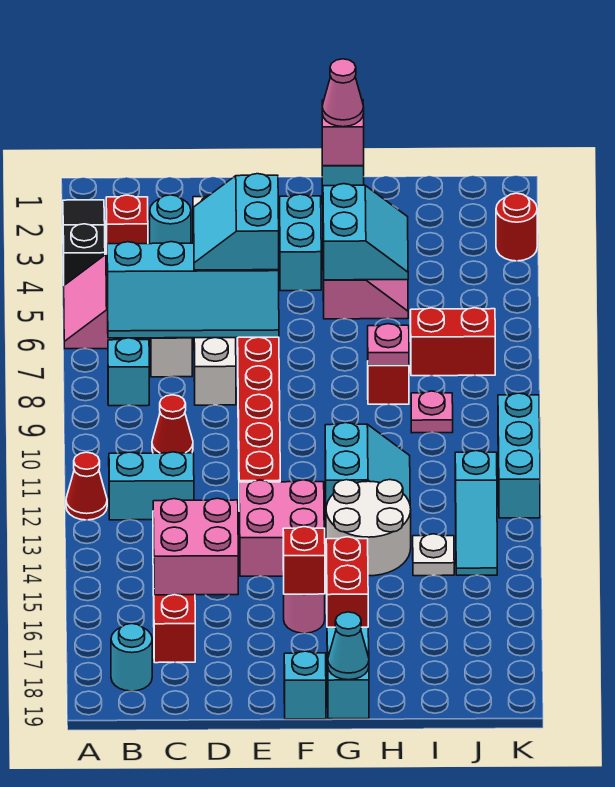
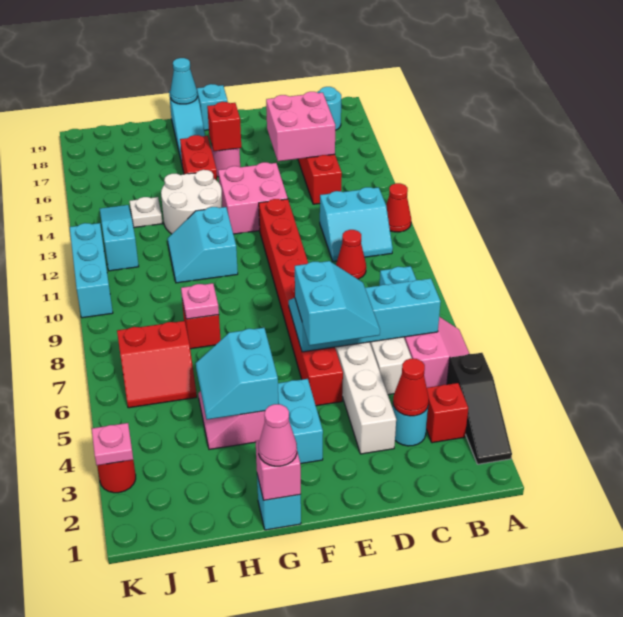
none -> red 1x1 cone [393,358,429,416]
pink 1x1 plate [411,391,453,433] -> pink 1x1 plate moved to [92,423,133,465]

